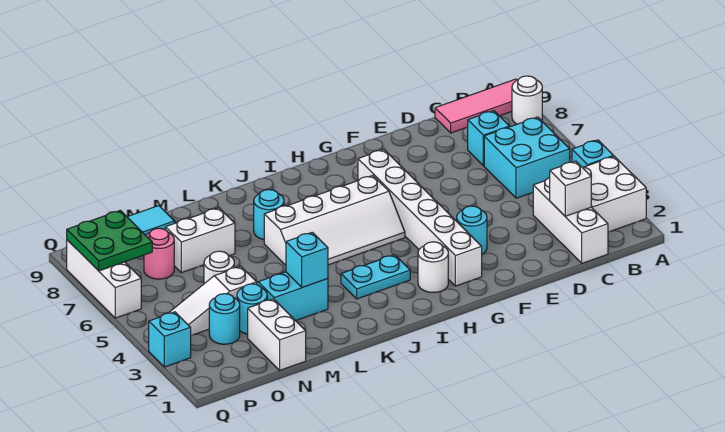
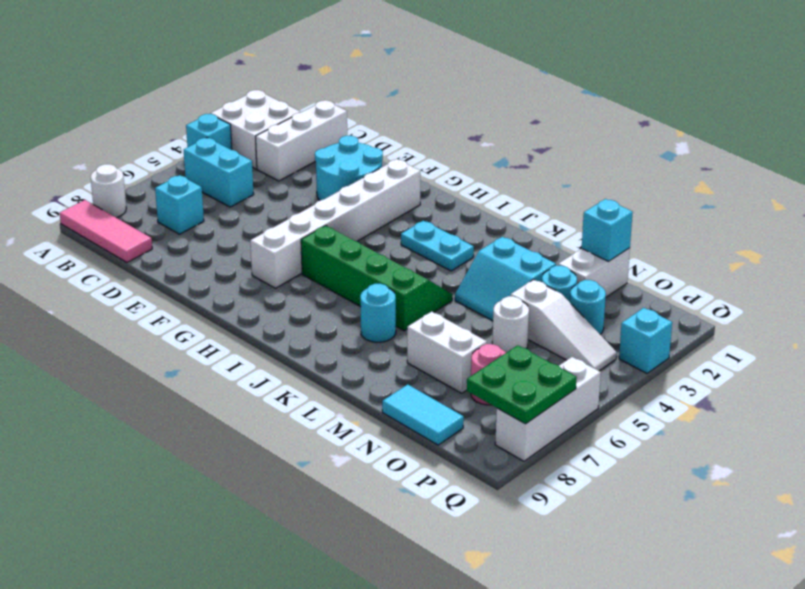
cyan 2x2 brick [484,117,570,198] -> cyan 1x2 brick [184,138,254,207]
white 1x1 brick [550,161,591,216] -> none
cyan 1x1 round brick [457,206,487,254] -> cyan 2x2 round brick [315,136,383,200]
white 1x1 round brick [418,242,448,293] -> none
white 2x4 slope [264,176,405,265] -> green 2x4 slope [301,226,453,331]
cyan 1x1 brick [286,232,328,287] -> cyan 1x1 brick moved to [582,199,633,261]

